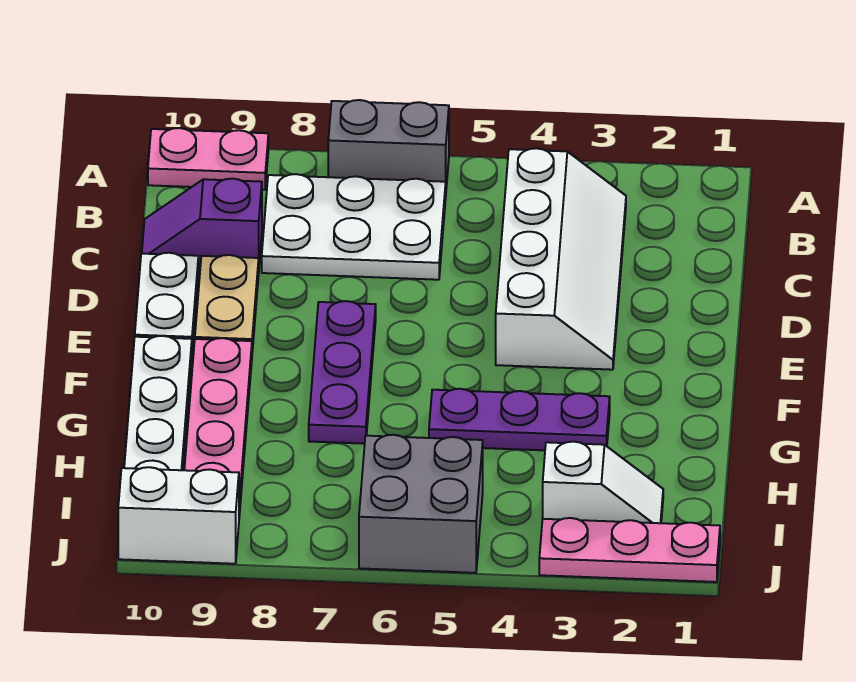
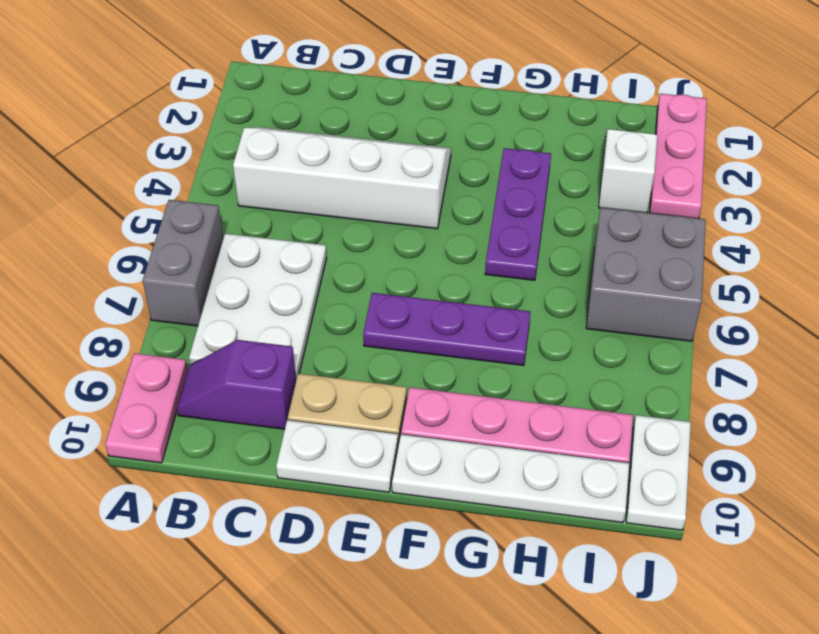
purple 1x2 slope [142,179,262,271] -> purple 1x2 slope turned to [177,340,296,429]
white 1x2 brick [118,467,239,564] -> white 1x2 plate [626,415,691,530]

